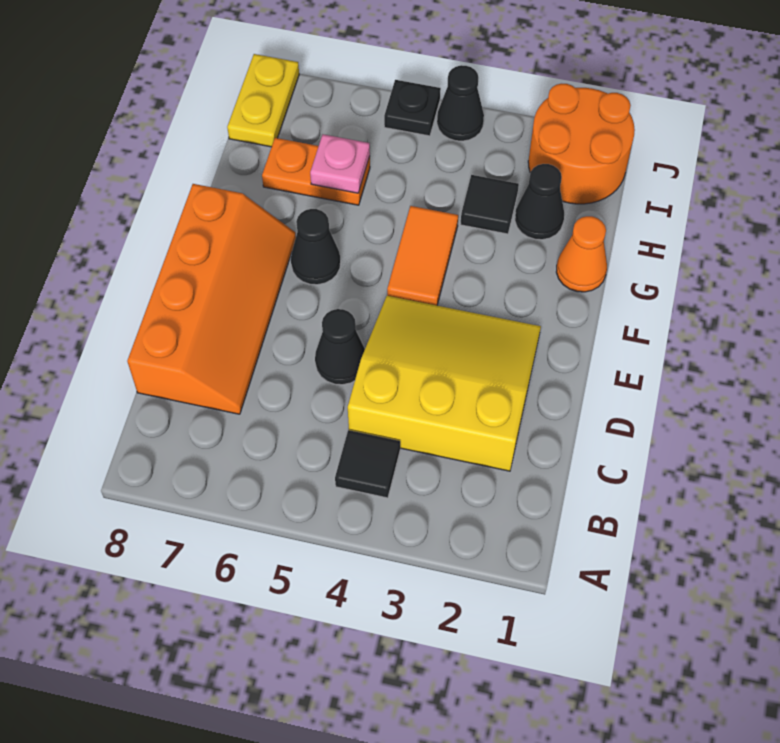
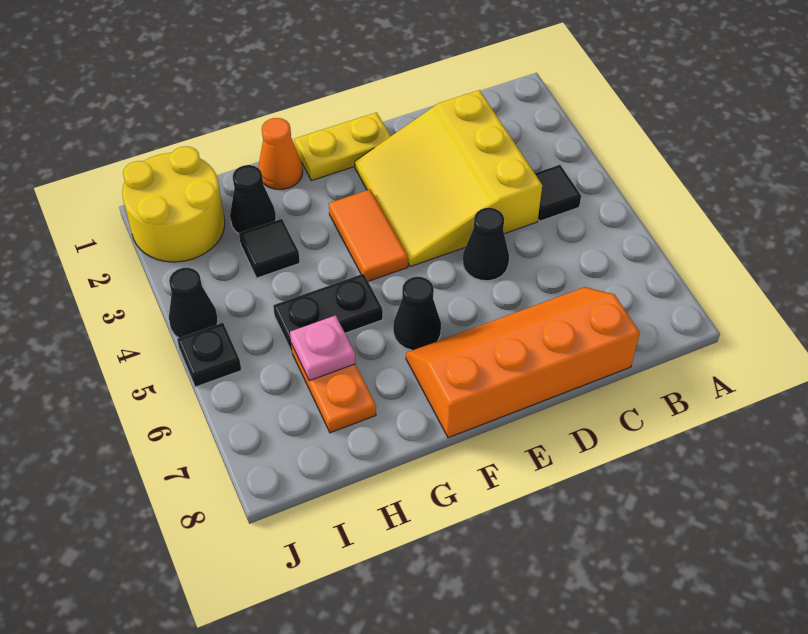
orange 1x2 tile [387,206,458,305] -> orange 1x2 tile turned to [329,189,408,281]
none -> black 1x2 plate [273,274,383,352]
orange 2x2 round brick [528,84,635,204] -> yellow 2x2 round brick [122,146,225,262]
yellow 1x2 plate [227,54,299,147] -> yellow 1x2 plate moved to [294,113,391,181]

